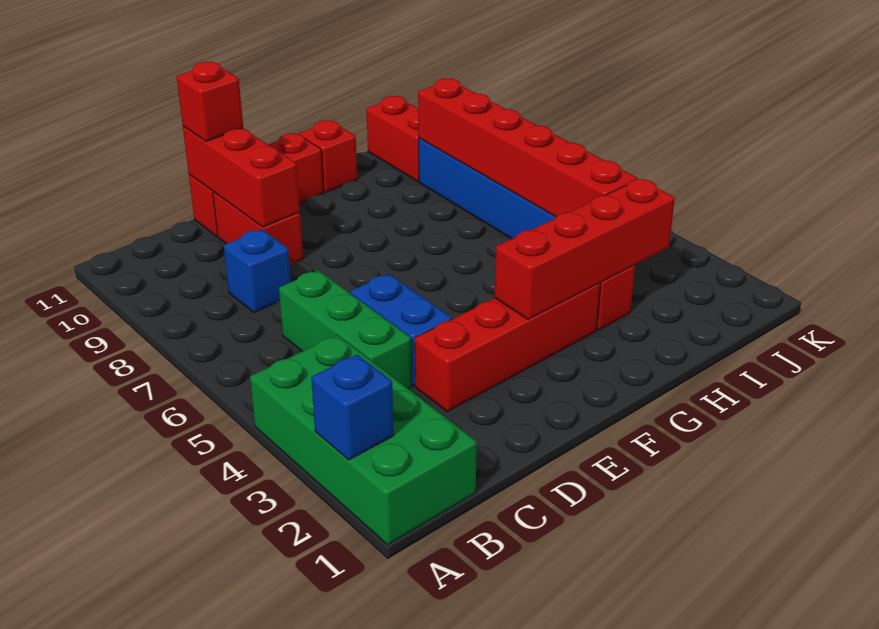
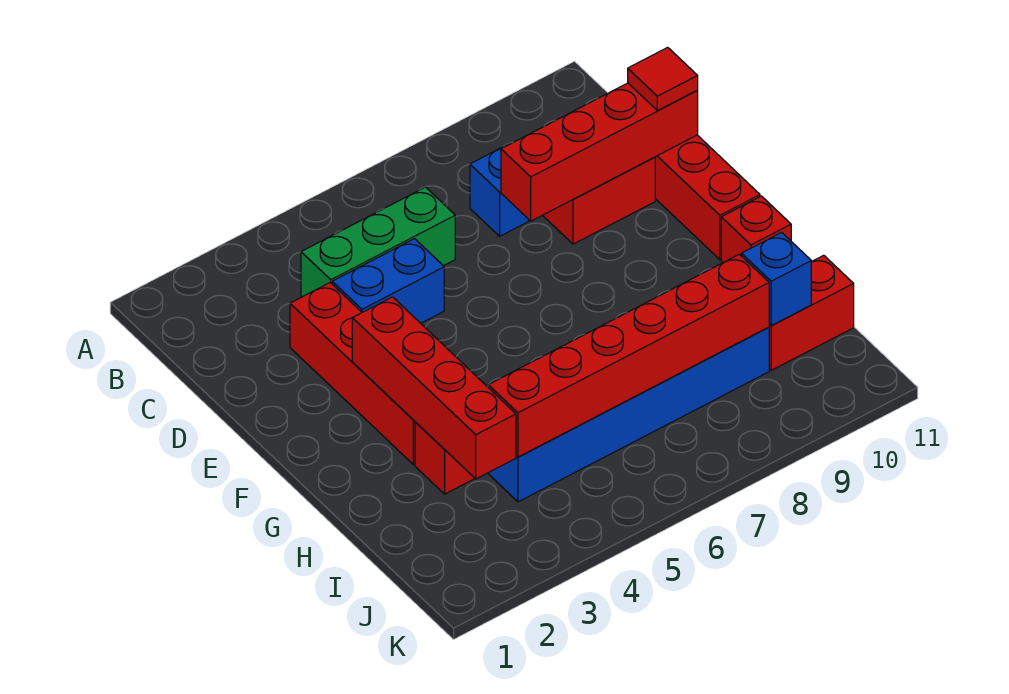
green 2x4 brick [250,335,477,545] -> none
blue 1x1 brick [311,355,394,460] -> blue 1x1 brick moved to [741,232,811,325]
red 1x3 brick [183,126,300,227] -> red 1x4 brick [501,83,698,221]
red 1x1 brick [177,62,243,141] -> red 1x1 tile [628,47,698,111]

